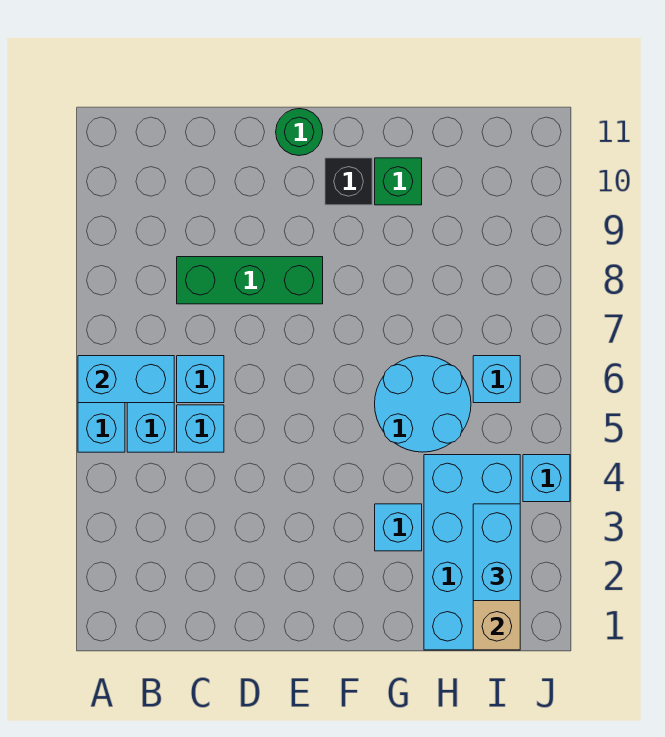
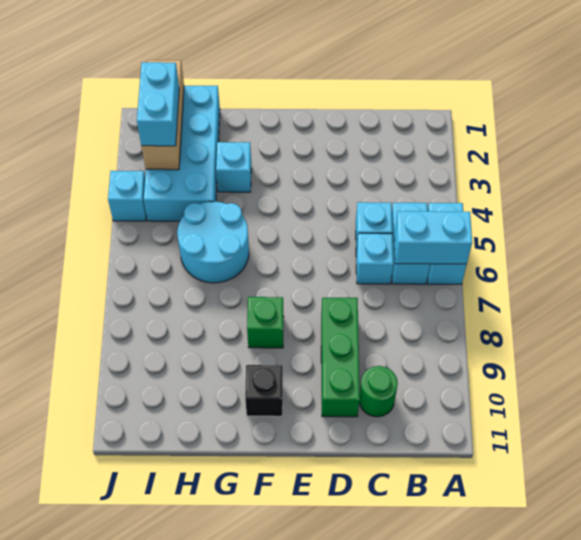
green 1x3 brick [177,257,323,304] -> green 1x3 brick turned to [321,298,360,417]
green 1x1 round brick [276,109,323,156] -> green 1x1 round brick moved to [359,366,398,417]
green 1x1 brick [375,158,422,205] -> green 1x1 brick moved to [247,297,284,348]
cyan 1x1 brick [473,356,520,403] -> none

